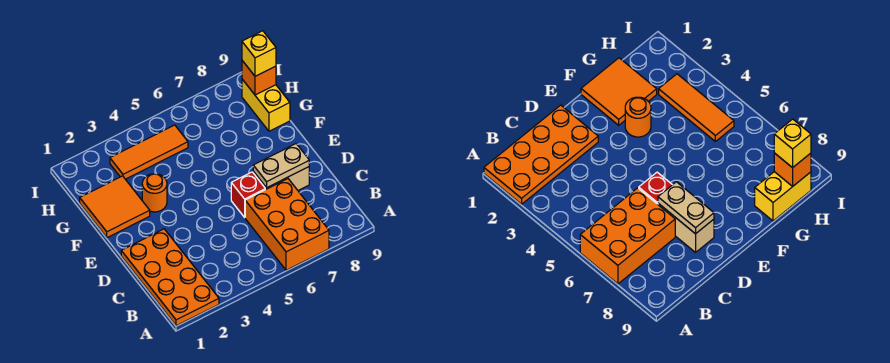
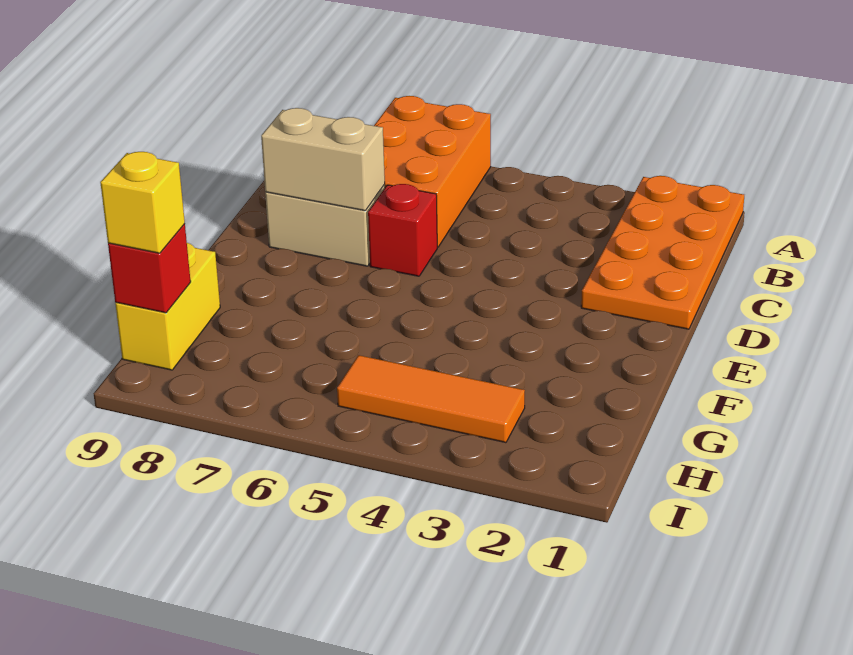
tan 1x2 plate [253,144,309,188] -> tan 1x2 brick [261,108,385,211]
orange 2x2 tile [80,176,150,238] -> none
orange 1x1 round brick [142,174,167,212] -> none
orange 1x1 brick [242,61,276,95] -> red 1x1 brick [108,224,191,313]

